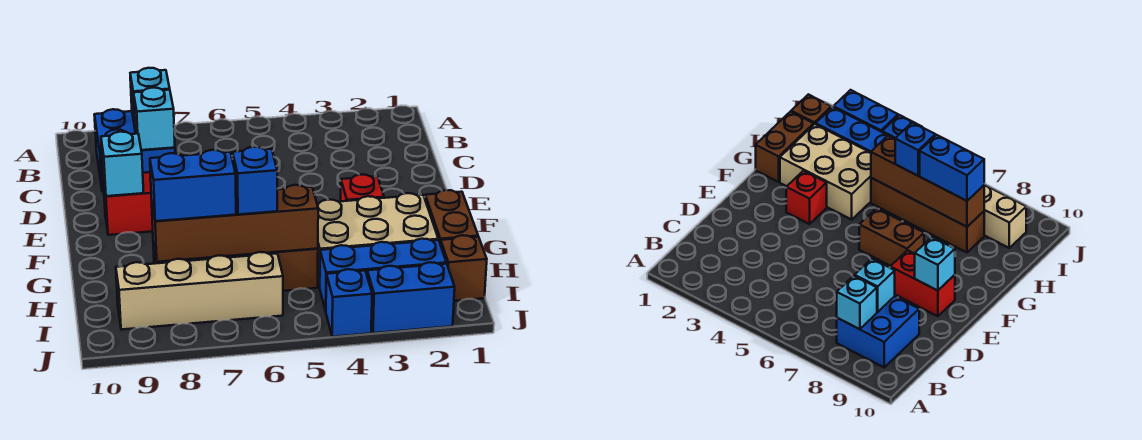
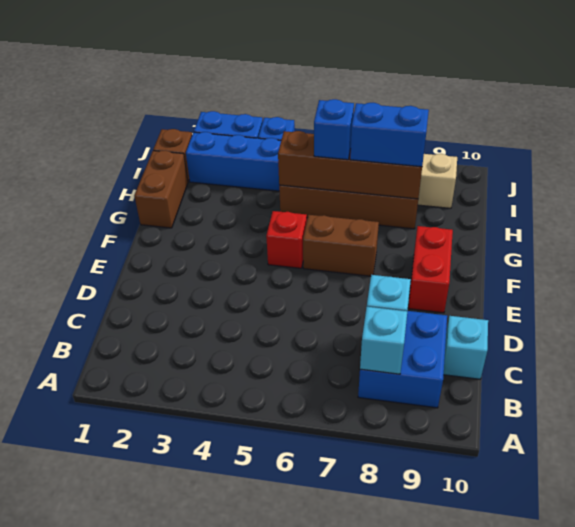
red 1x2 brick [103,172,153,235] -> red 1x2 brick turned to [408,226,453,313]
cyan 1x1 brick [101,132,144,196] -> cyan 1x1 brick moved to [444,316,488,379]
red 1x1 brick [340,174,384,201] -> red 1x1 brick moved to [266,211,307,268]
tan 2x3 brick [317,193,438,287] -> none

